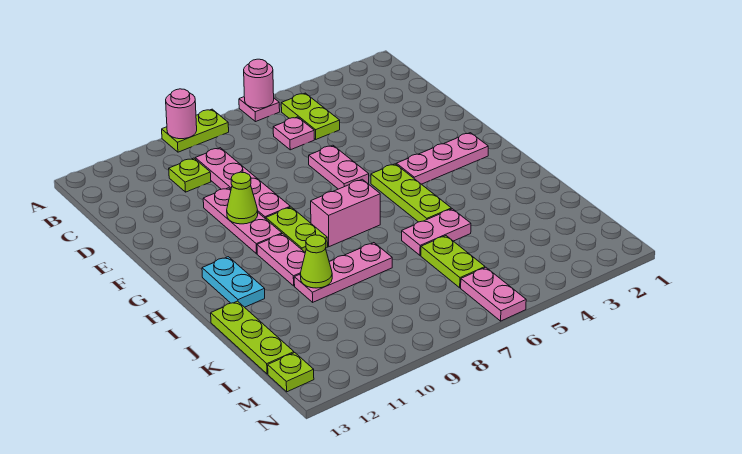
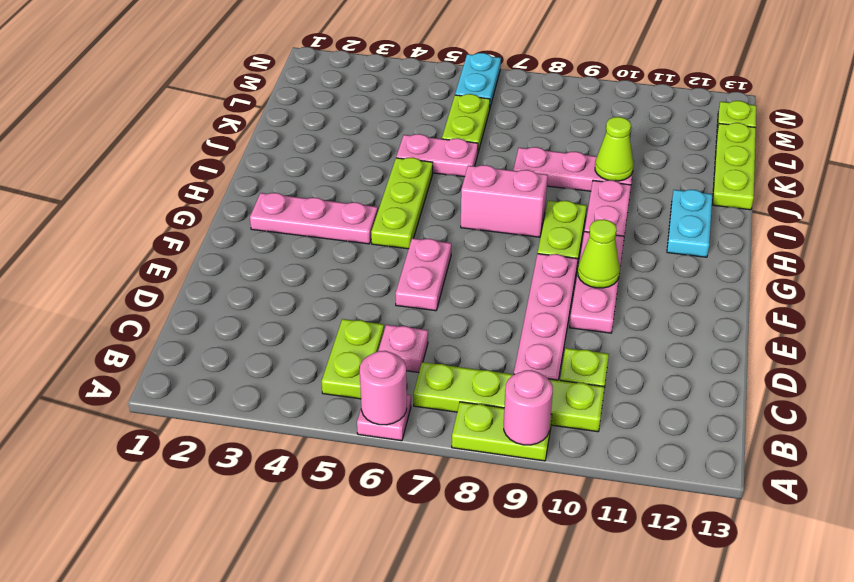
none -> lime 1x4 plate [413,362,604,432]
pink 1x2 plate [461,268,526,321] -> cyan 1x2 plate [455,53,501,107]

